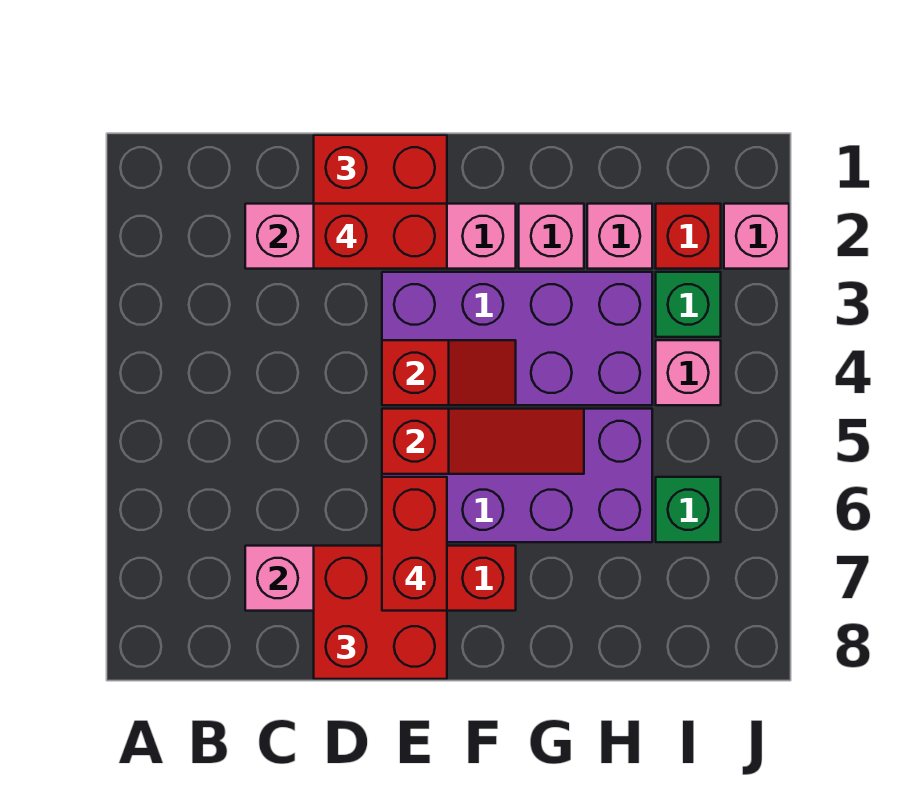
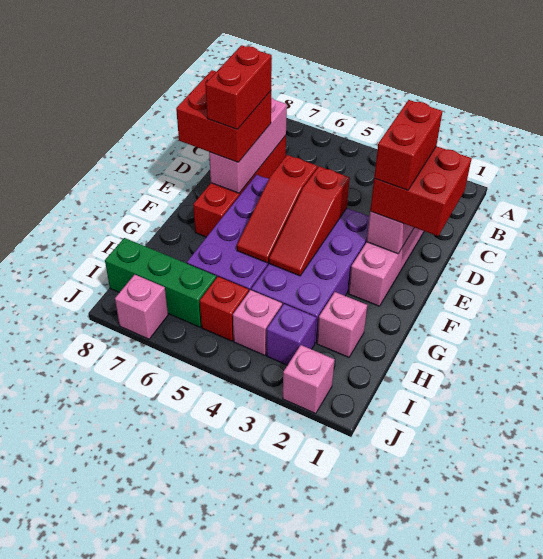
red 1x2 slope [382,340,516,405] -> red 1x3 slope [269,166,350,276]
red 1x2 brick [382,477,447,611] -> red 1x2 brick turned to [205,45,272,130]
pink 1x1 brick [519,204,584,269] -> pink 1x1 brick moved to [115,275,168,339]
red 1x1 brick [656,204,721,269] -> red 1x1 brick moved to [200,277,249,341]
green 1x1 brick [656,272,721,337] -> purple 1x1 brick [267,304,316,365]
green 1x1 brick [656,477,721,542] -> green 1x3 brick [105,238,216,327]

